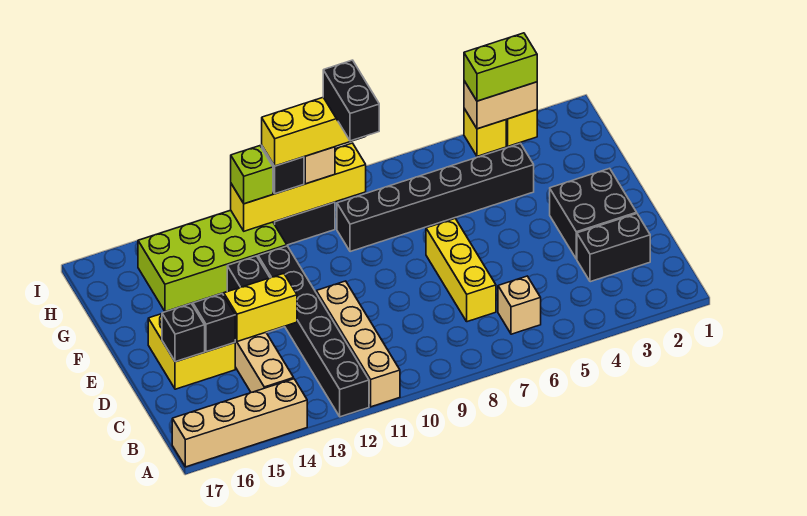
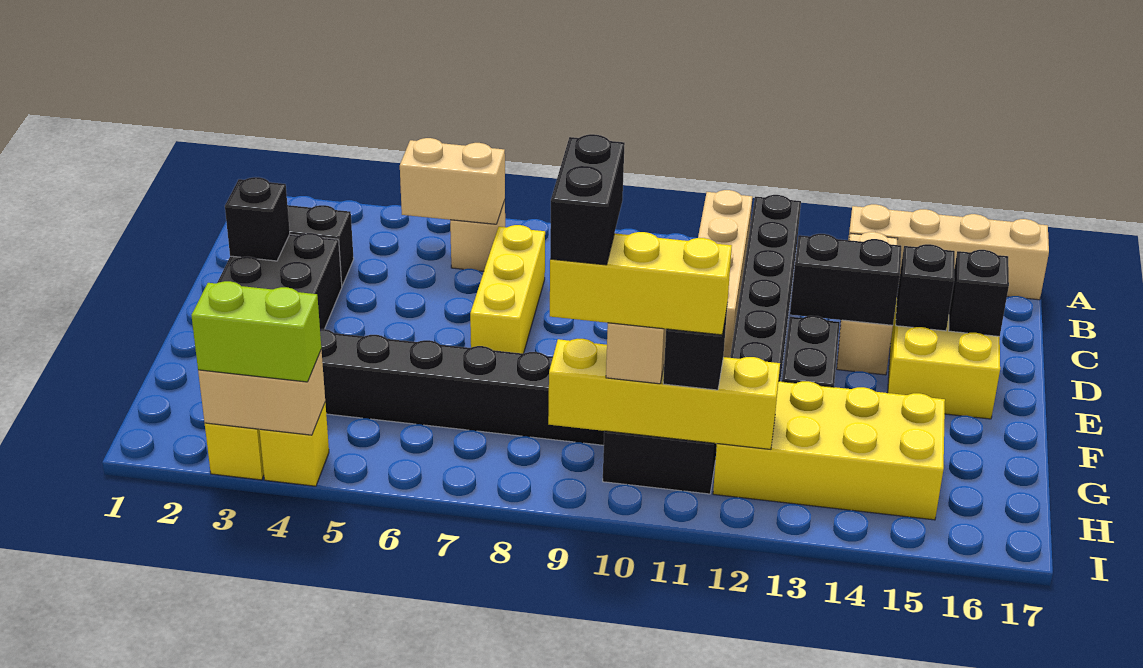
none -> tan 1x2 brick [400,138,505,224]
none -> black 1x1 brick [225,177,290,261]
yellow 1x2 brick [224,274,297,342] -> black 1x2 brick [790,234,901,325]
lime 2x4 brick [138,210,287,312] -> yellow 2x4 brick [713,381,945,520]
lime 1x1 brick [231,146,273,204] -> none

